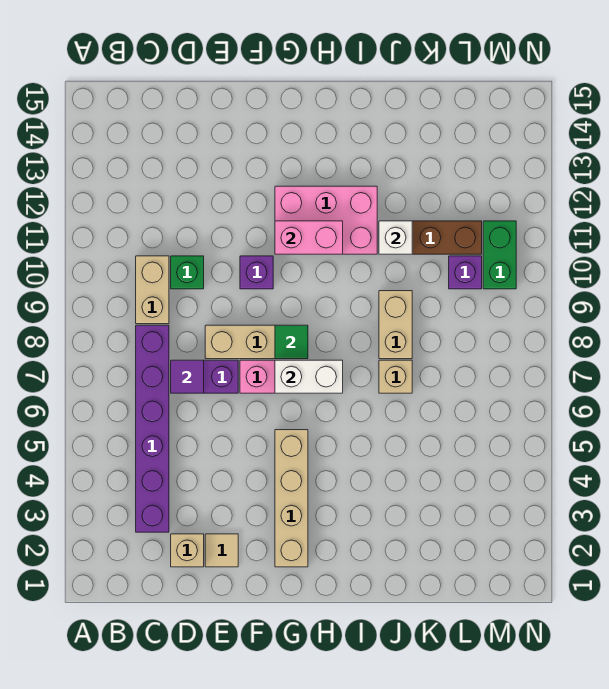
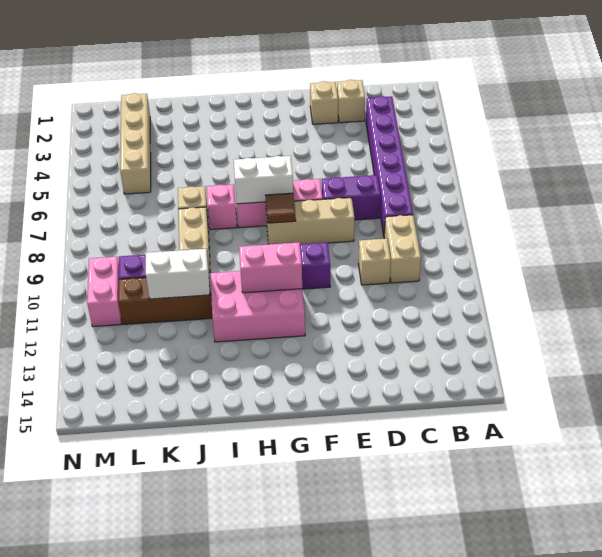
purple 1x1 tile [171,360,204,393] -> none
green 1x1 brick [171,256,204,289] -> tan 1x1 brick [359,239,391,285]
tan 1x1 tile [205,534,238,567] -> tan 1x1 brick [310,81,338,124]
tan 1x4 brick [275,430,308,567] -> tan 1x4 brick moved to [120,93,151,194]
green 1x1 tile [275,325,308,359] -> brown 1x1 tile [266,193,296,223]
none -> pink 1x1 brick [207,184,237,229]
white 1x1 brick [379,221,412,254] -> white 1x2 brick [146,249,210,299]
green 1x2 brick [483,221,516,289] -> pink 1x2 brick [87,257,121,327]

